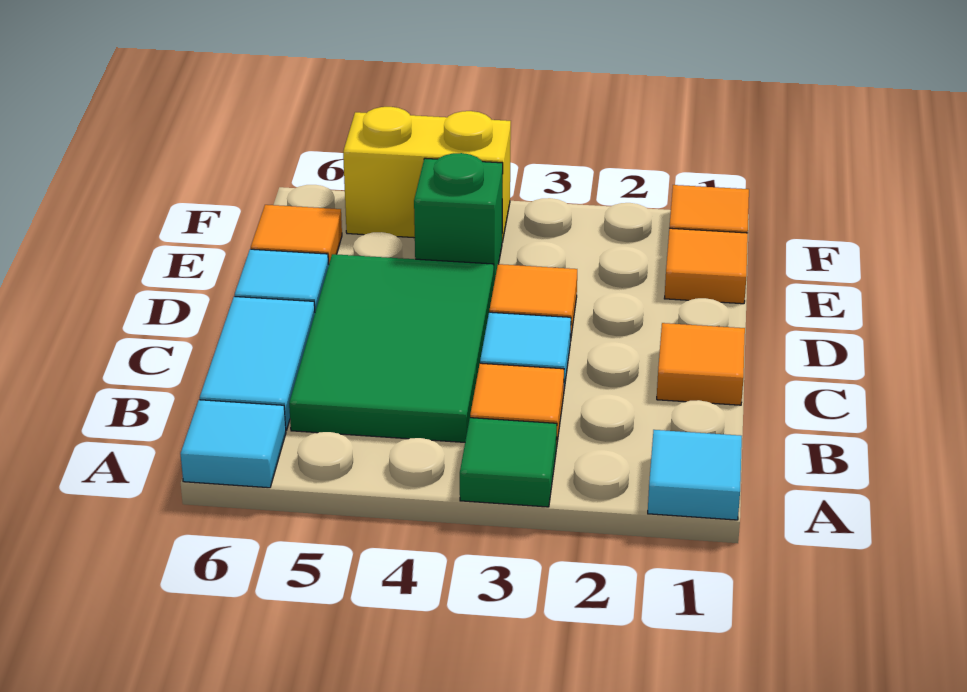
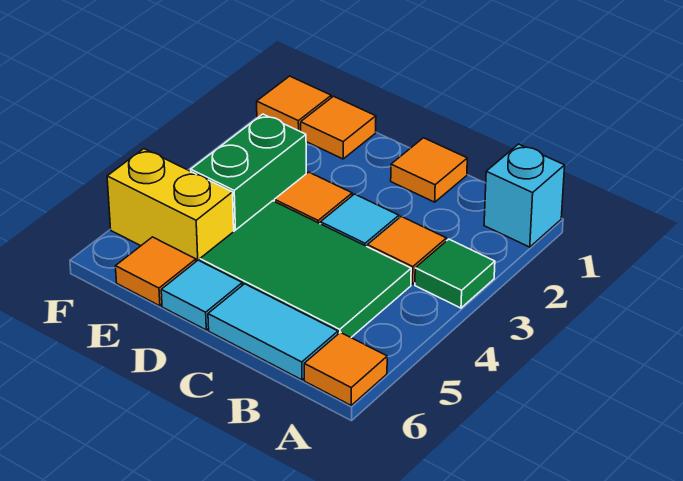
cyan 1x1 tile [648,430,742,520] -> cyan 1x1 brick [484,144,565,247]
cyan 1x1 tile [181,400,286,488] -> orange 1x1 tile [304,332,387,405]
green 1x1 brick [414,153,503,282] -> green 1x2 brick [191,114,306,231]
yellow 1x2 brick [343,107,511,242] -> yellow 1x2 brick turned to [107,149,234,261]

